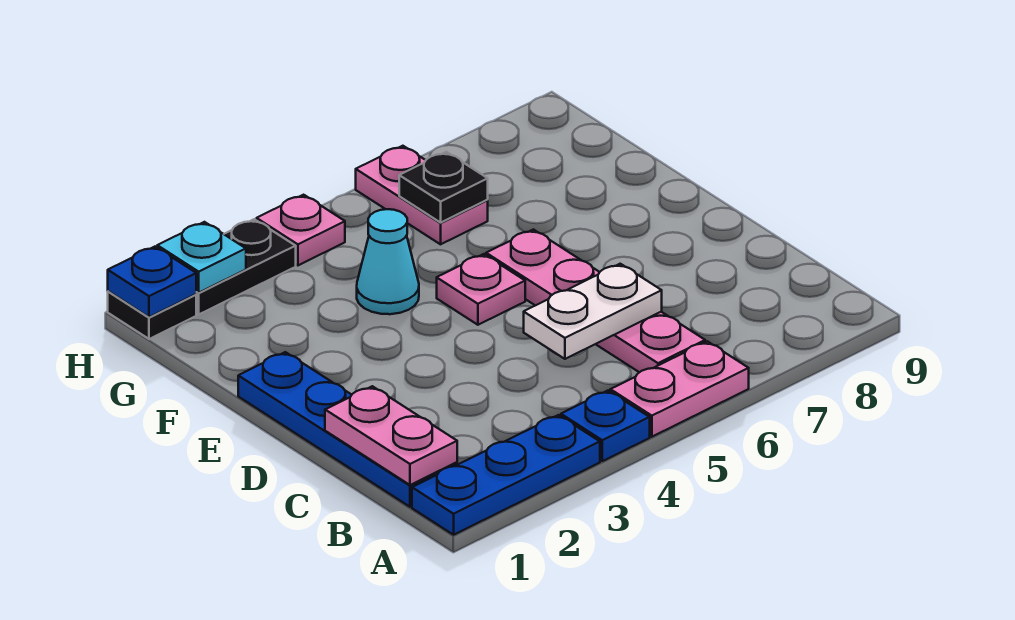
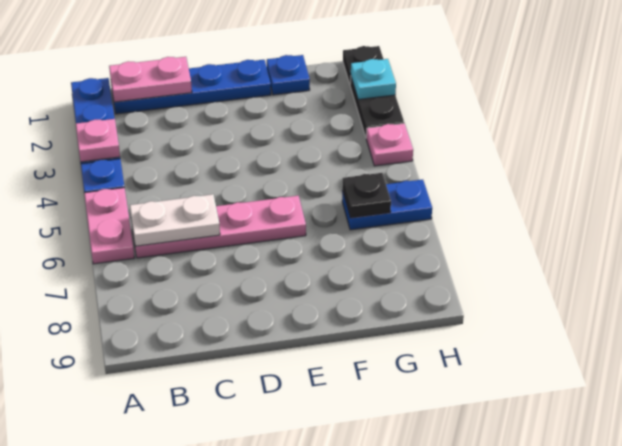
white 1x2 plate [524,264,662,359] -> white 1x2 plate turned to [130,194,220,246]
pink 1x1 plate [437,254,525,325] -> pink 1x1 plate moved to [76,119,120,162]
cyan 1x1 cone [357,209,419,314] -> none
pink 1x2 plate [356,146,488,244] -> blue 1x2 plate [342,180,432,230]
blue 1x1 plate [108,247,196,317] -> blue 1x1 plate moved to [267,55,310,95]

